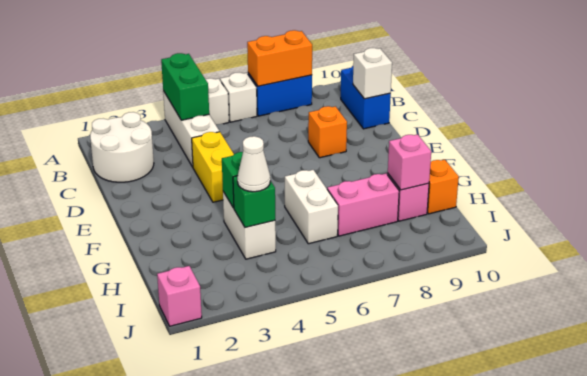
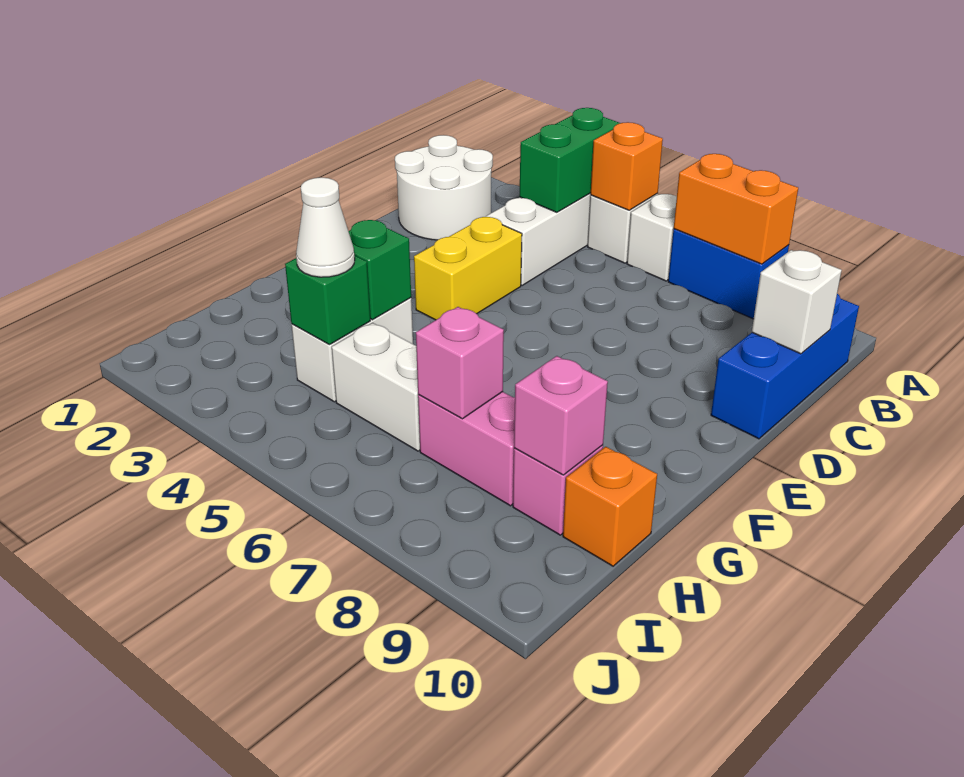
blue 1x2 brick [341,66,391,129] -> blue 1x3 brick [711,294,859,439]
orange 1x1 brick [308,106,347,158] -> orange 1x1 brick moved to [591,122,663,210]
white 1x2 brick [285,170,338,244] -> white 1x2 brick turned to [332,323,420,451]
pink 1x1 brick [157,266,202,326] -> pink 1x1 brick moved to [416,307,504,419]

